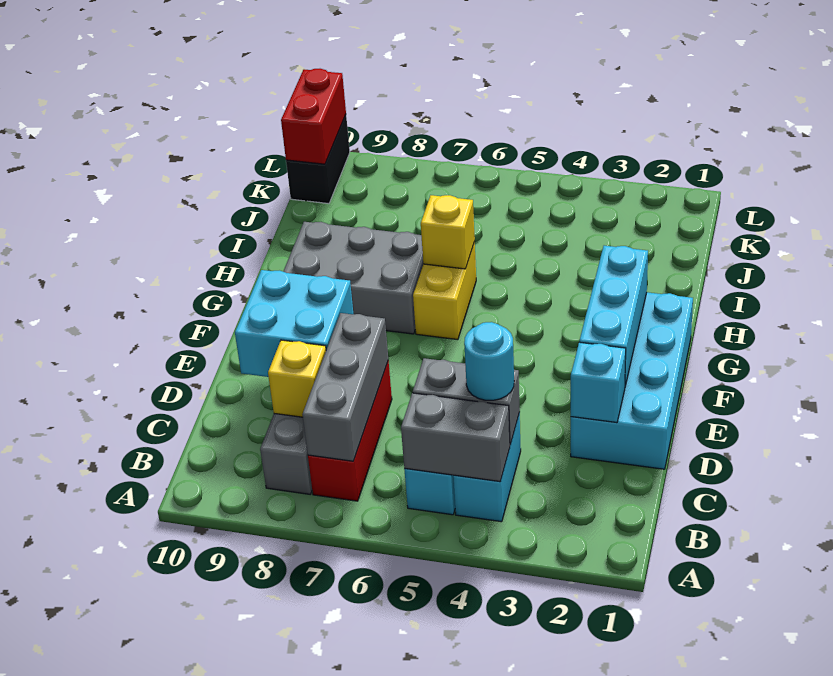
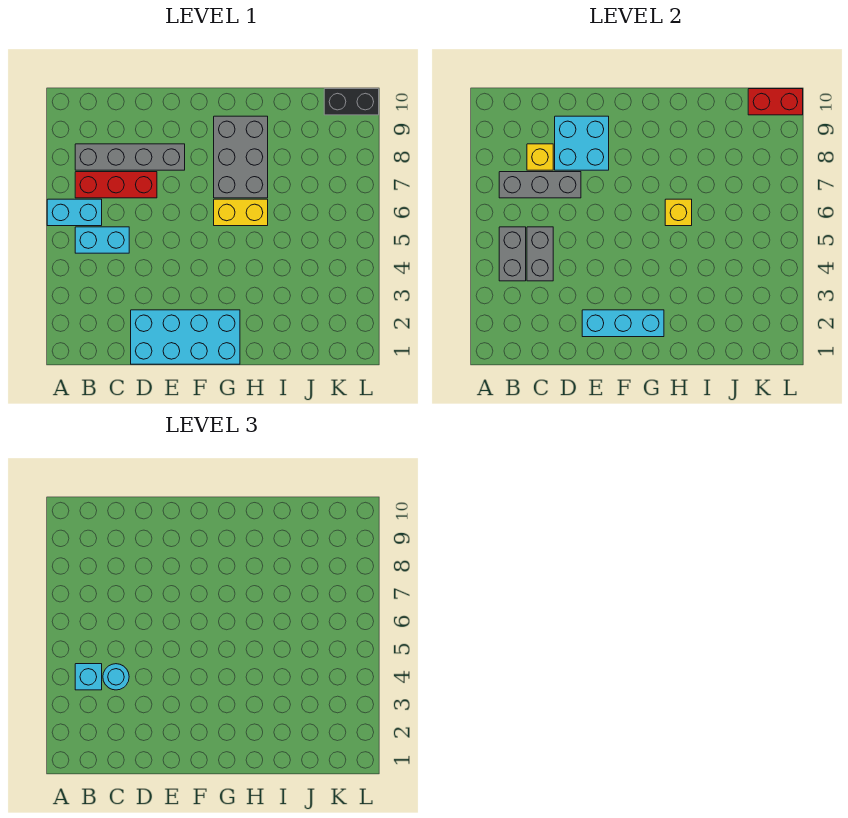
cyan 1x2 brick [453,413,521,522] -> cyan 1x2 brick moved to [47,199,102,226]
cyan 1x1 brick [571,342,626,423] -> cyan 1x1 brick moved to [75,664,102,690]

